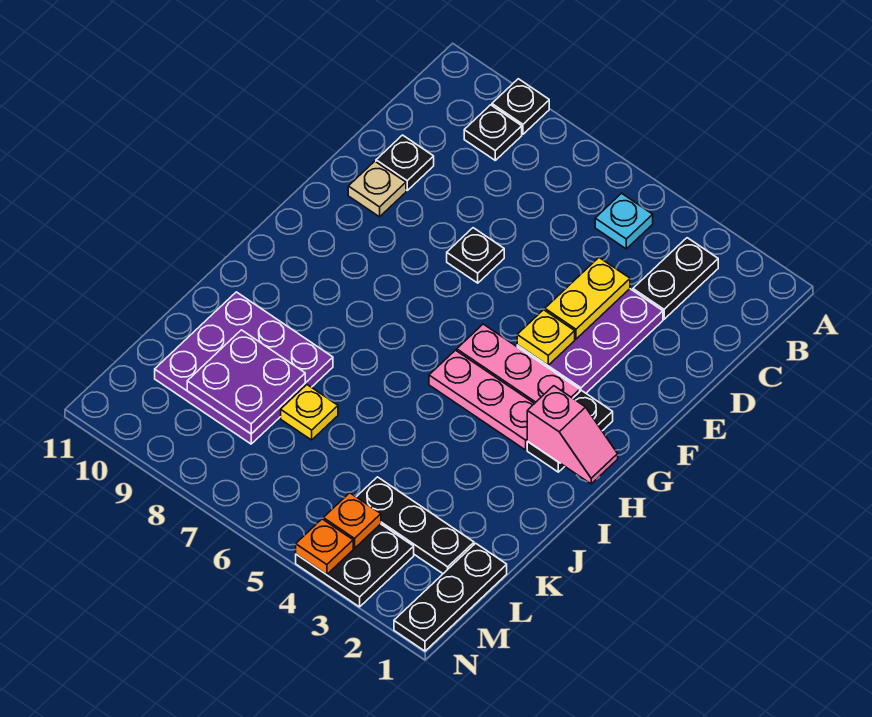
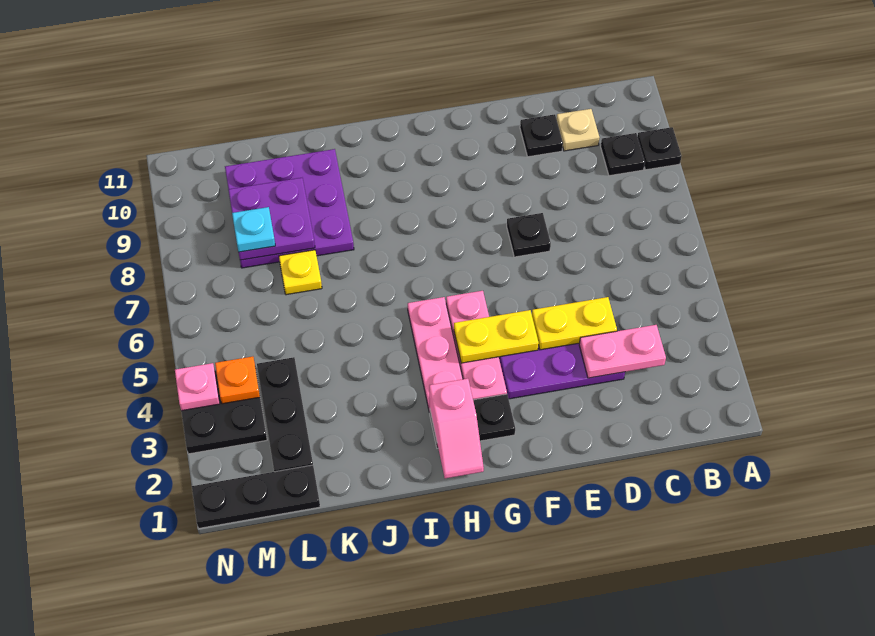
black 1x2 plate [633,238,718,319] -> none
cyan 1x1 plate [595,193,653,249] -> cyan 1x1 plate moved to [232,207,275,252]
none -> pink 1x2 plate [579,325,666,378]
tan 1x1 plate [348,161,406,217] -> tan 1x1 plate moved to [556,109,599,151]
yellow 1x1 plate [517,310,575,365] -> yellow 1x2 plate [454,310,539,363]
orange 1x1 plate [296,519,353,575] -> pink 1x1 plate [175,363,220,411]

